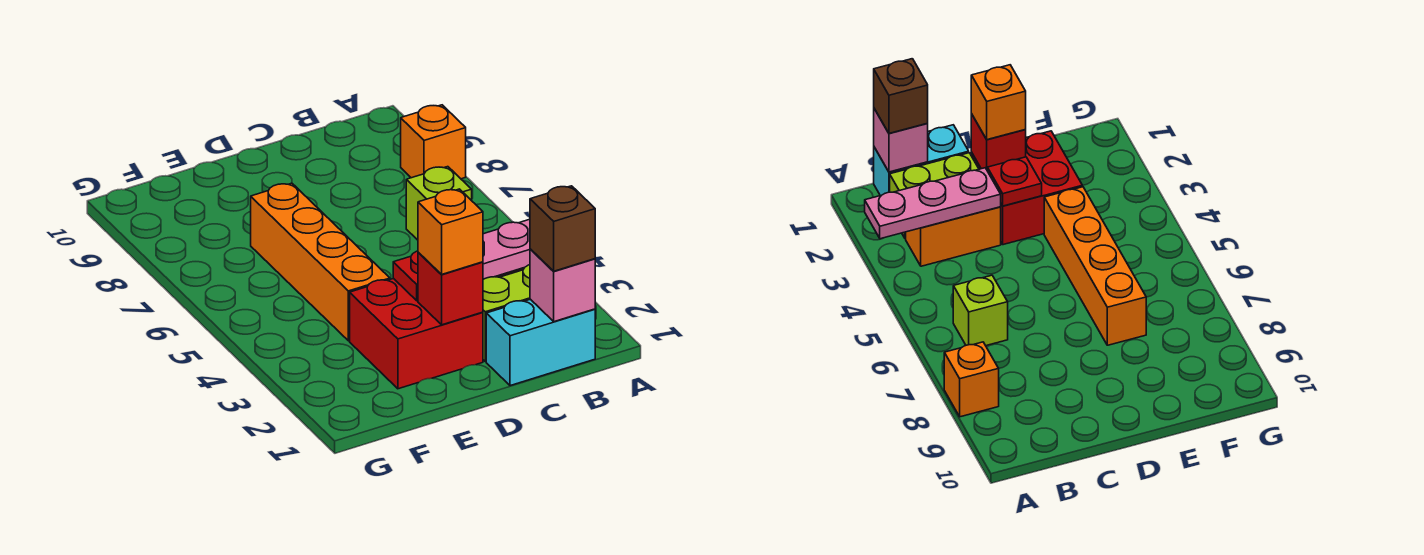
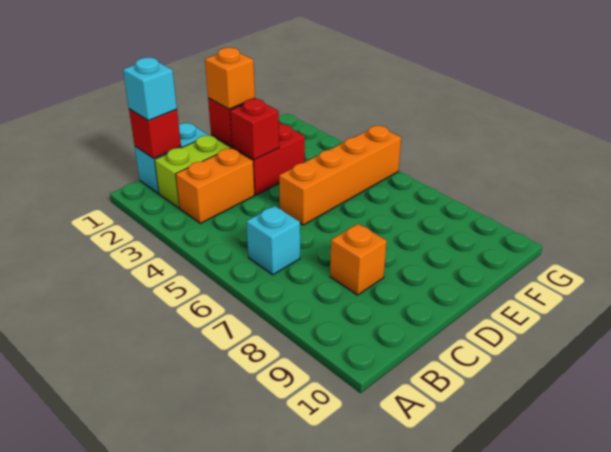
pink 1x3 plate [483,219,530,279] -> none
orange 1x1 brick [401,105,466,179] -> orange 1x1 brick moved to [330,224,387,295]
pink 1x1 brick [530,249,595,322] -> red 1x1 brick [129,109,181,158]
brown 1x1 brick [530,186,595,271] -> cyan 1x1 brick [123,58,177,120]
lime 1x1 brick [406,167,472,240] -> cyan 1x1 brick [246,206,300,275]
red 1x1 plate [393,251,418,301] -> red 1x1 brick [230,99,279,160]
orange 1x4 brick [251,183,390,341] -> orange 1x4 brick turned to [279,126,401,225]

